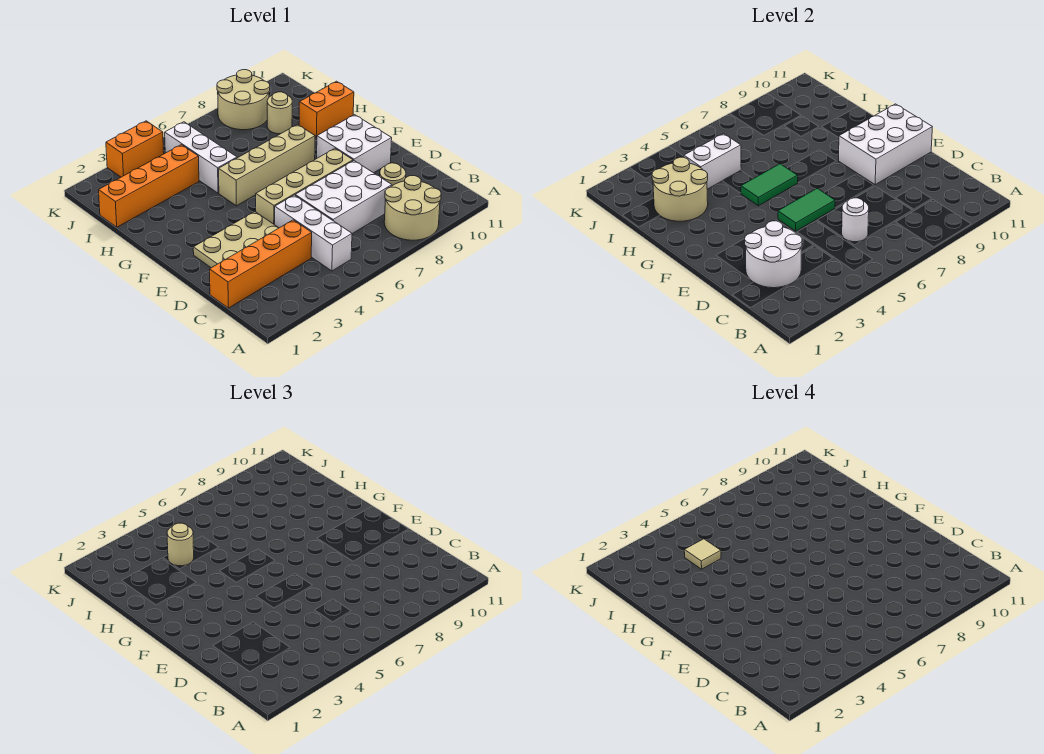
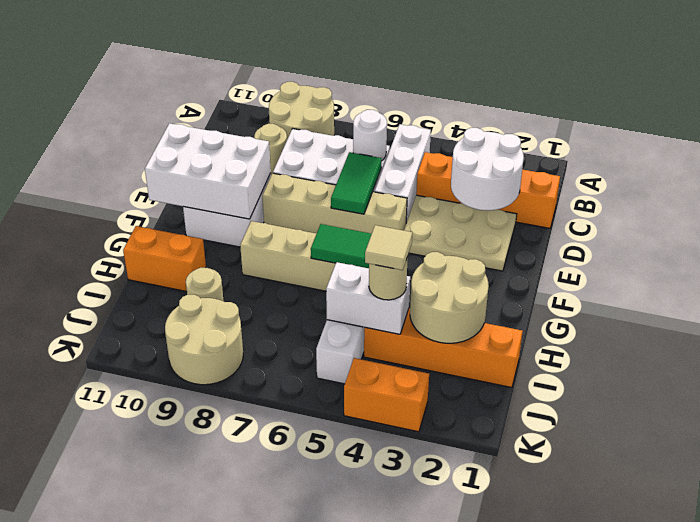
green 1x2 tile [778,188,835,231] -> green 1x2 tile turned to [331,152,381,214]

